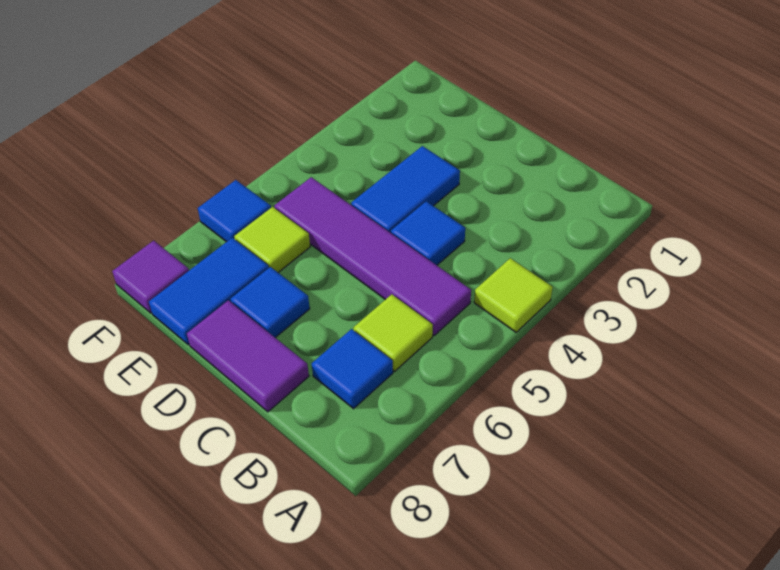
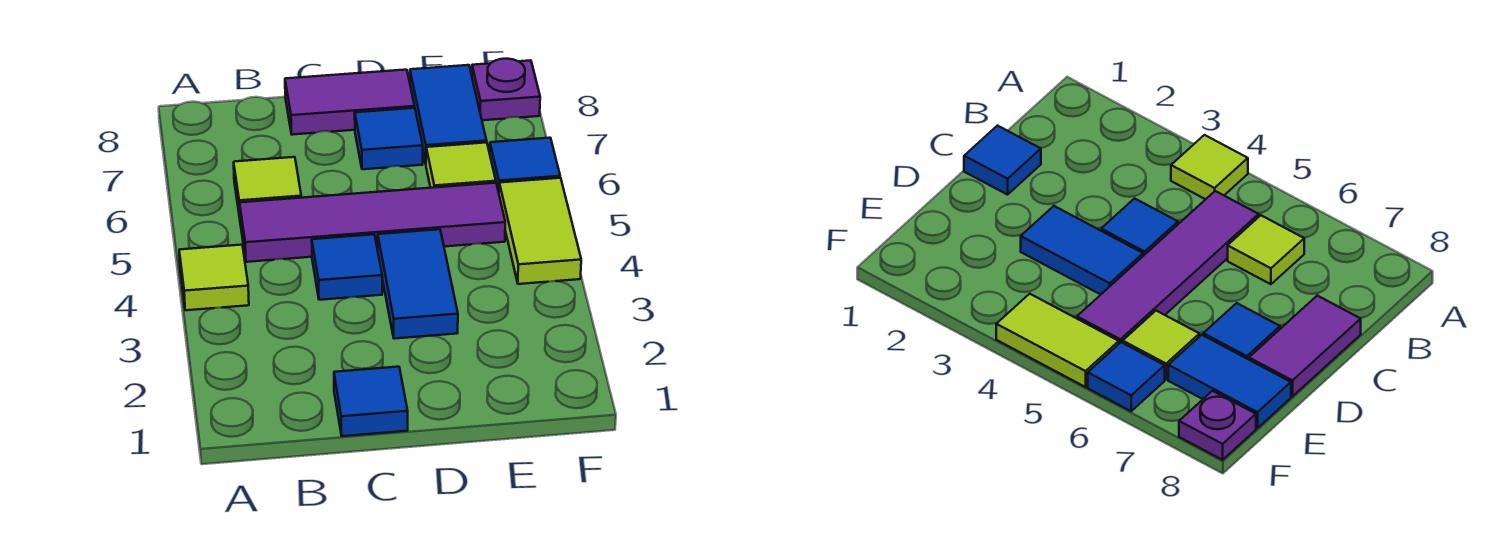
blue 1x1 tile [312,329,393,409] -> blue 1x1 tile moved to [334,367,408,436]
none -> lime 1x2 tile [499,178,581,284]
purple 1x1 tile [112,241,189,313] -> purple 1x1 plate [472,59,540,120]

